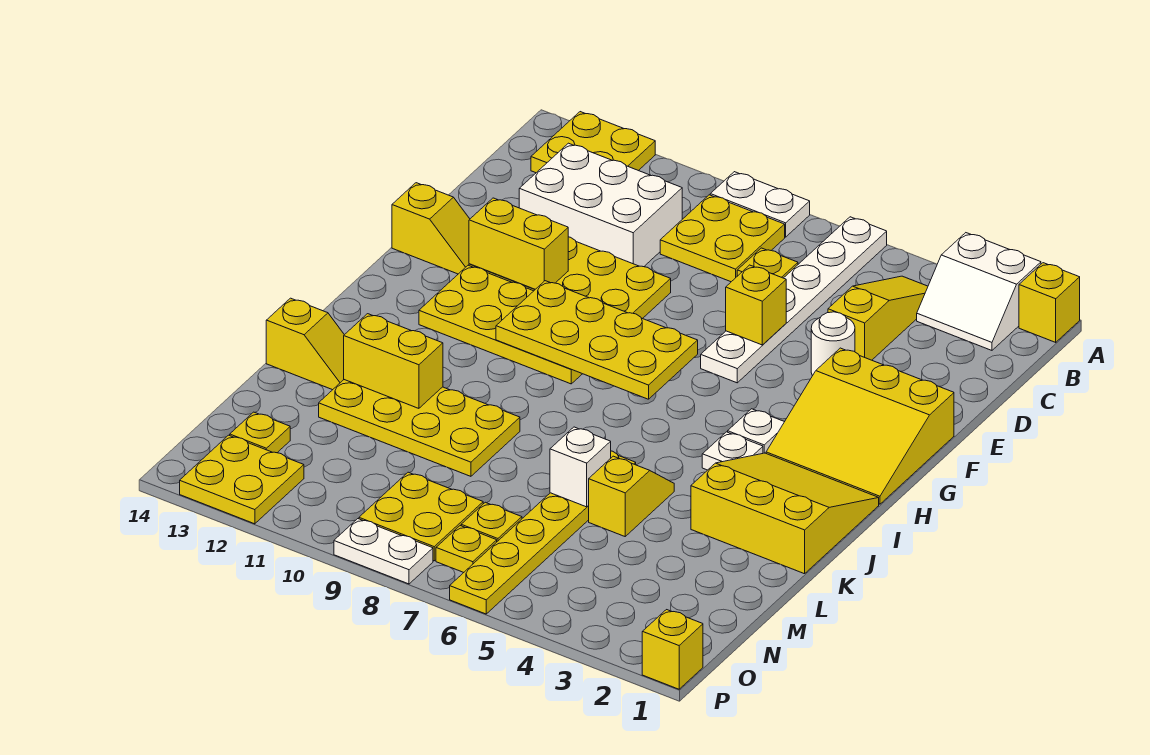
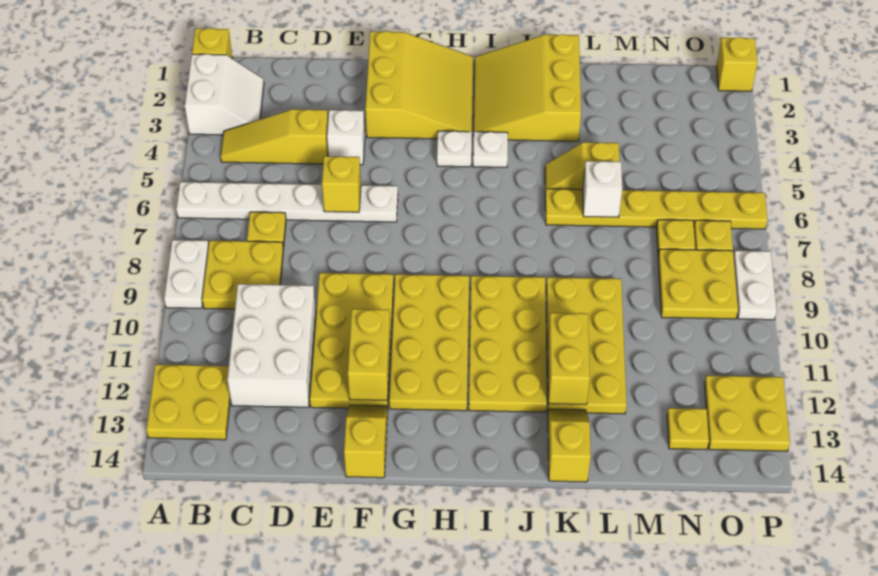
white 1x1 round brick [811,312,855,376] -> white 1x1 brick [327,110,365,165]
yellow 2x4 plate [496,281,698,399] -> yellow 2x4 plate moved to [469,276,547,412]

